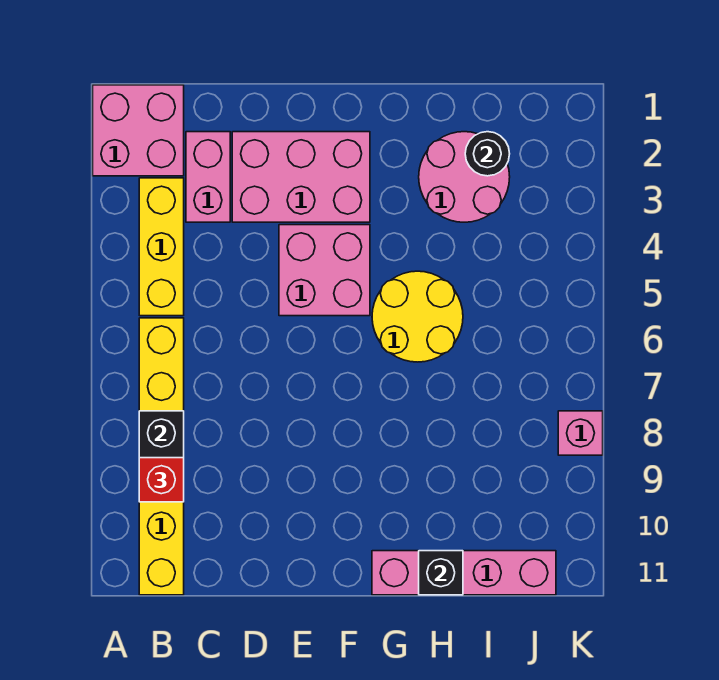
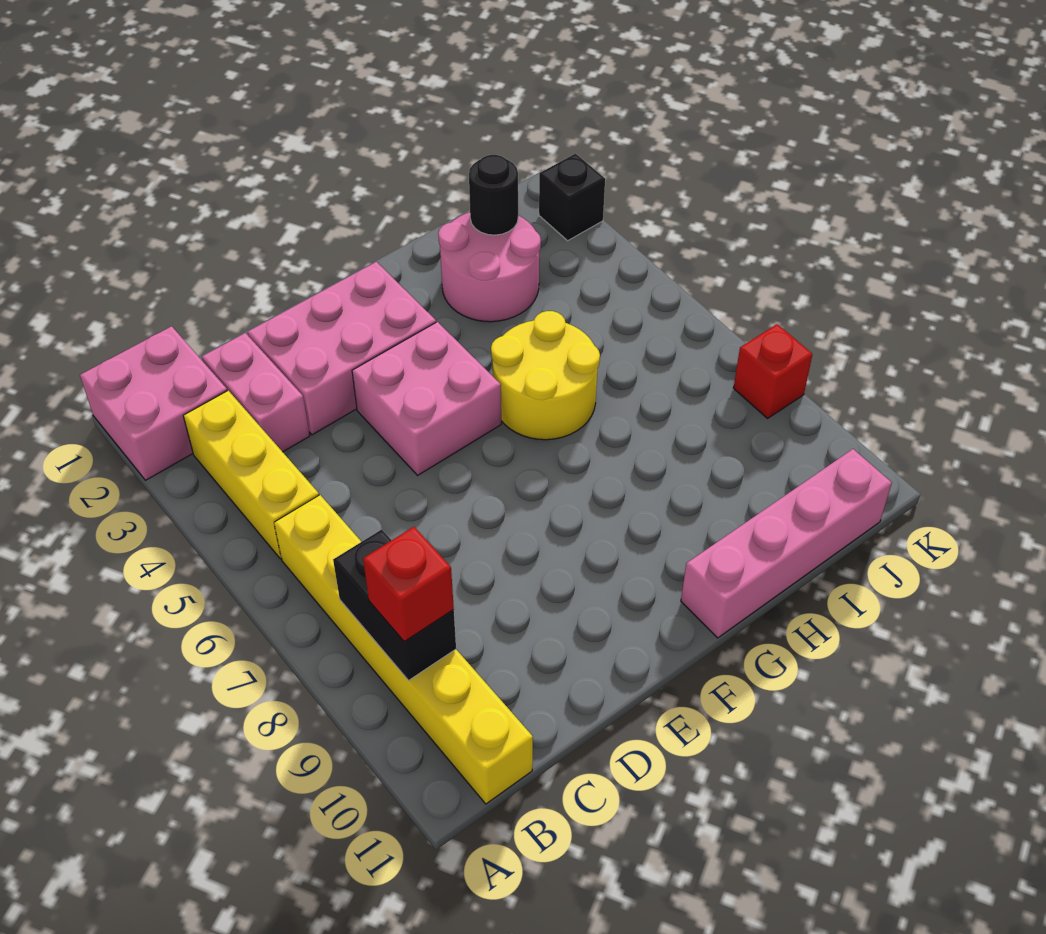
black 1x1 brick [419,551,463,595] -> black 1x1 brick moved to [539,154,605,241]
pink 1x1 brick [558,411,603,455] -> red 1x1 brick [734,324,812,418]

